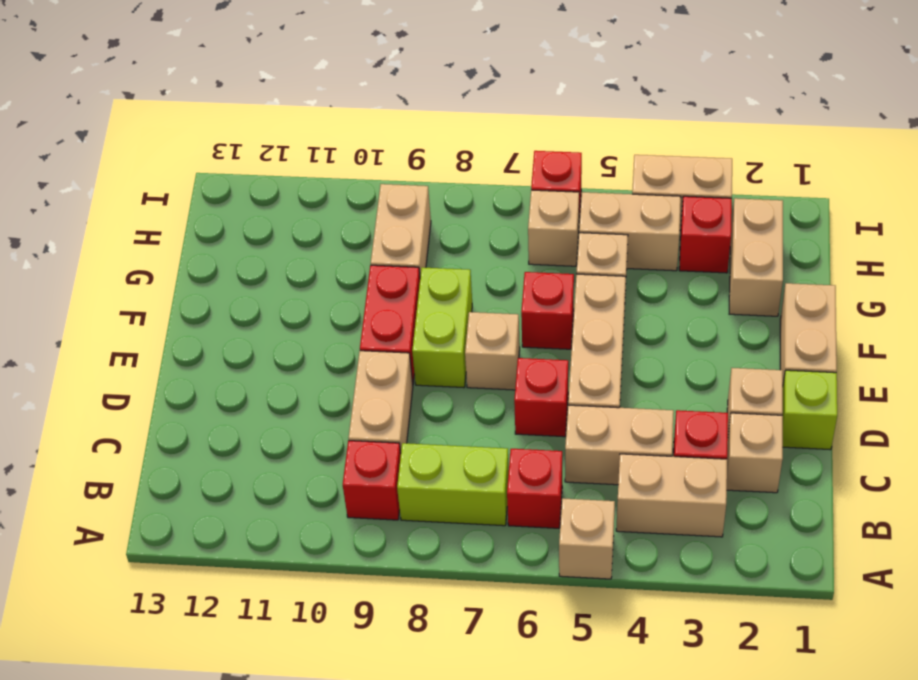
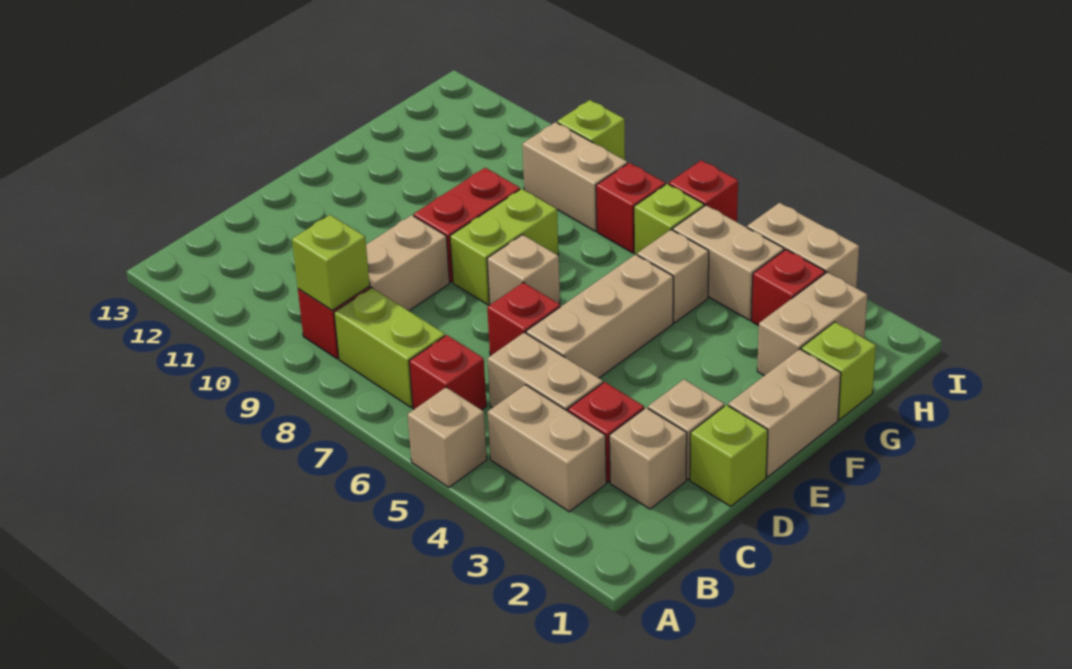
none -> lime 1x1 brick [292,215,370,310]
red 1x1 brick [521,272,574,349] -> red 1x1 brick moved to [596,163,665,253]
none -> lime 1x1 brick [801,322,876,420]
tan 1x2 brick [371,184,431,276] -> tan 1x2 brick turned to [522,122,627,231]
tan 1x1 brick [528,190,579,266] -> lime 1x1 brick [634,184,704,255]
none -> lime 1x1 brick [557,100,625,160]

